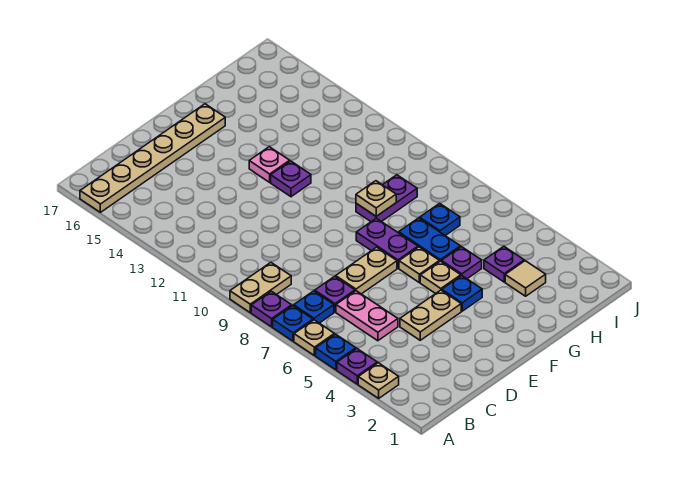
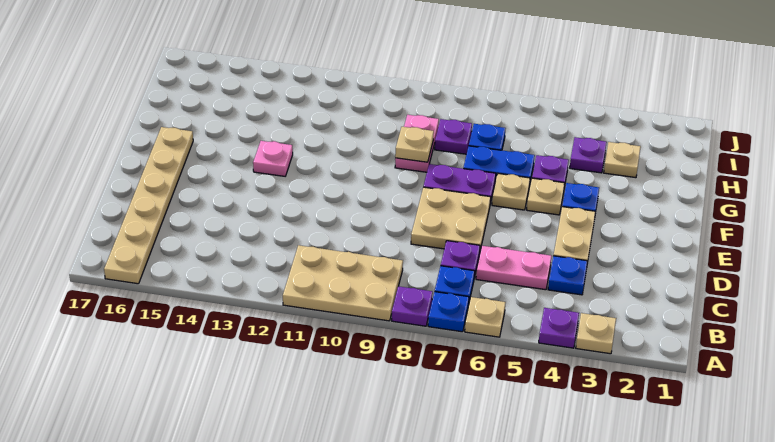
blue 1x1 plate [316,334,356,370] -> blue 1x1 plate moved to [548,256,588,295]
tan 1x2 plate [230,263,291,312] -> tan 2x3 plate [283,245,403,321]
tan 1x2 plate [336,247,397,294] -> tan 2x2 plate [411,187,491,251]
purple 1x1 plate [271,161,311,197] -> purple 1x1 plate moved to [435,119,472,154]
purple 1x2 plate [356,175,417,222] -> pink 1x2 plate [395,115,439,172]
tan 1x1 tile [505,261,546,296] -> tan 1x1 plate [604,142,641,178]

